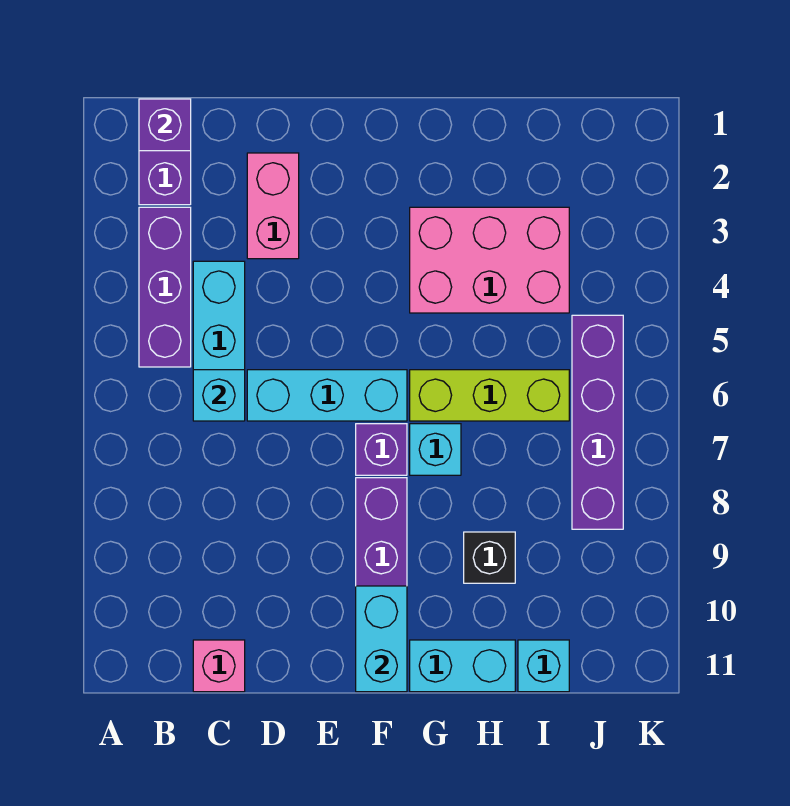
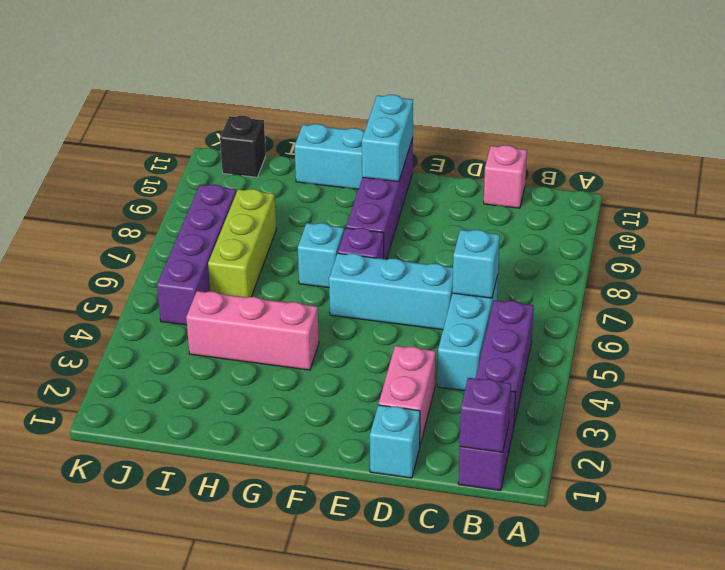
pink 2x3 brick [410,207,569,313] -> pink 1x3 brick [186,291,319,370]
lime 1x3 brick [410,370,569,421] -> lime 1x3 brick turned to [208,189,276,297]
black 1x1 brick [464,532,515,583] -> black 1x1 brick moved to [220,116,266,177]
cyan 1x1 brick [518,640,569,692] -> cyan 1x1 brick moved to [370,405,420,478]

